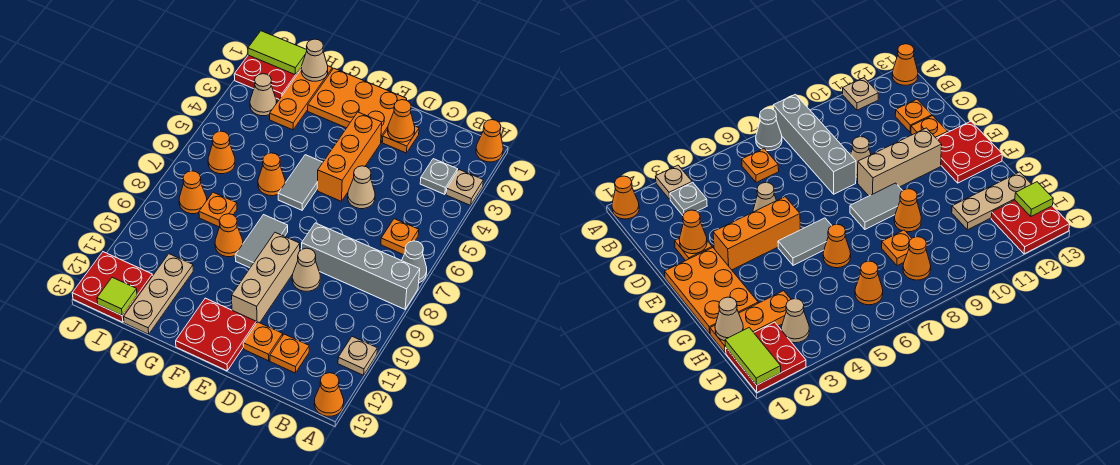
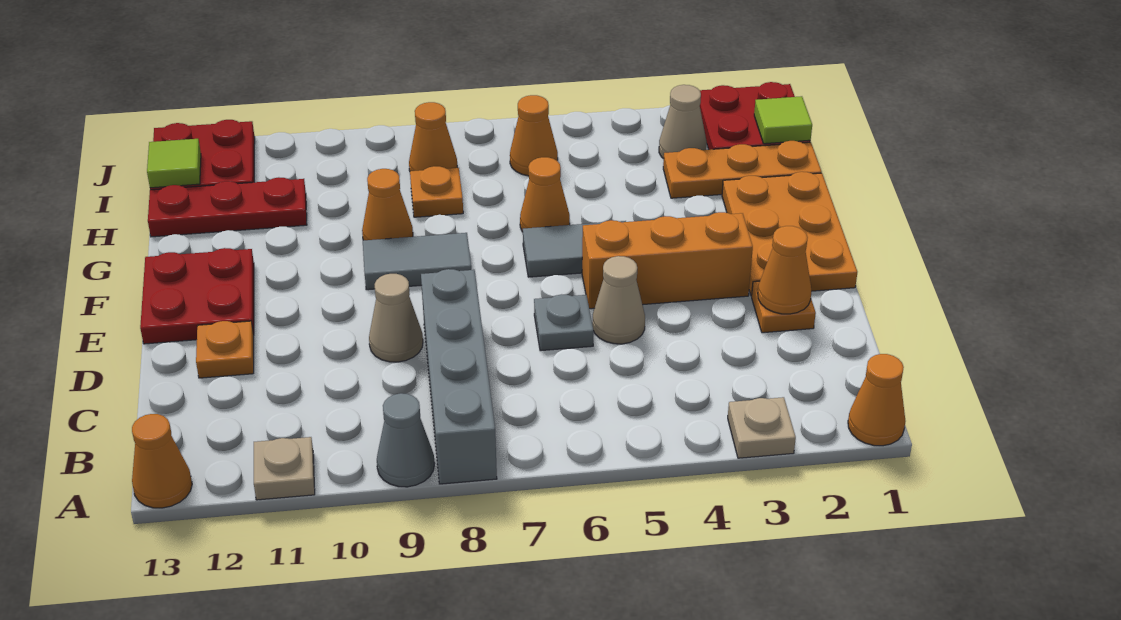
grey 1x1 cone [402,241,427,283] -> grey 1x1 cone moved to [377,393,434,487]
grey 1x1 plate [420,159,458,194] -> grey 1x1 plate moved to [534,294,593,351]
orange 1x1 plate [381,219,419,255] -> none
orange 1x1 plate [270,334,309,373] -> none
tan 1x3 brick [232,232,300,323] -> none
tan 1x1 cone [301,39,328,81] -> none
tan 1x3 plate [124,254,193,334] -> red 1x3 plate [148,177,307,237]
lime 1x2 tile [248,31,307,75] -> lime 1x1 tile [754,96,812,144]

